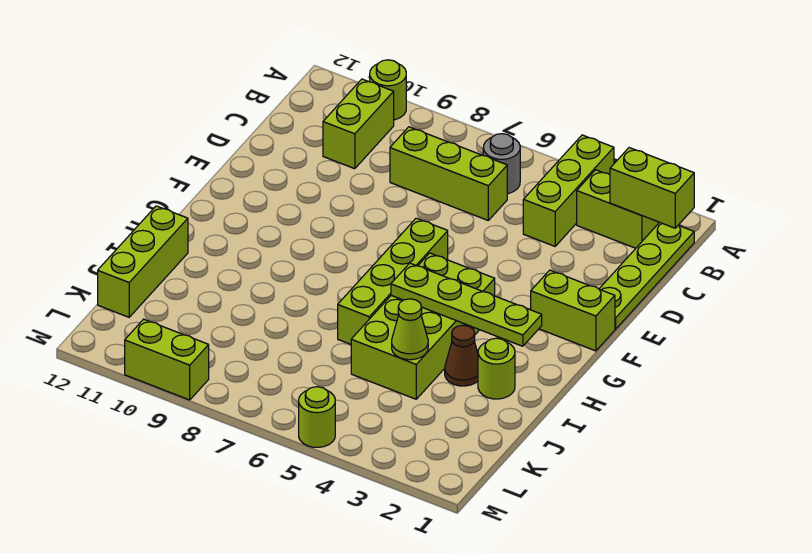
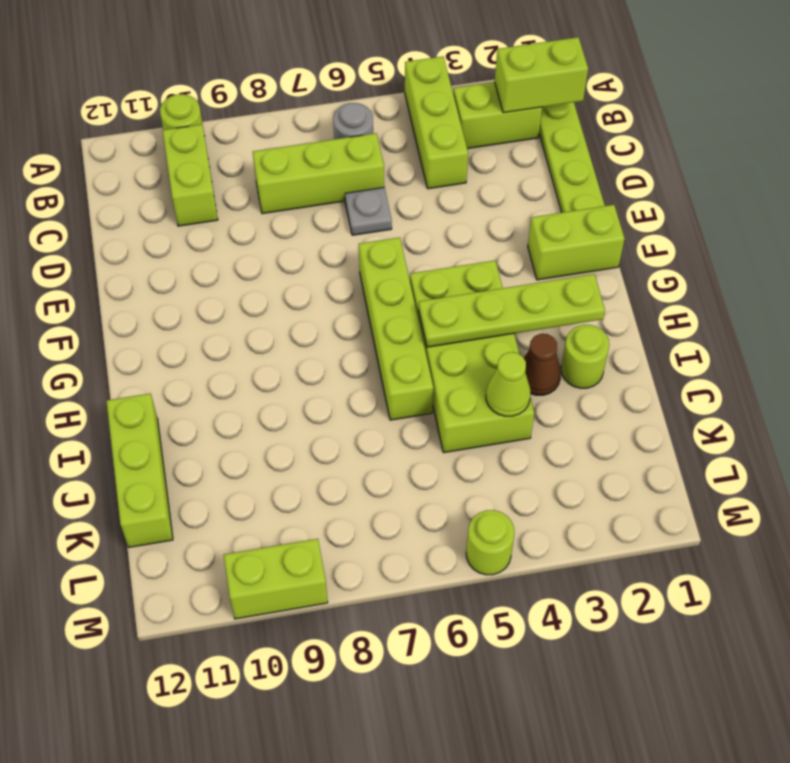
none -> grey 1x1 plate [345,187,392,235]

